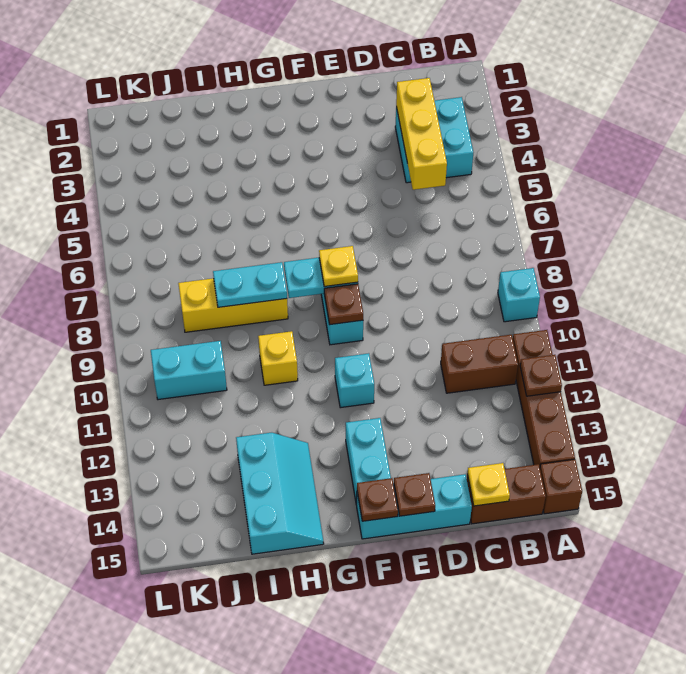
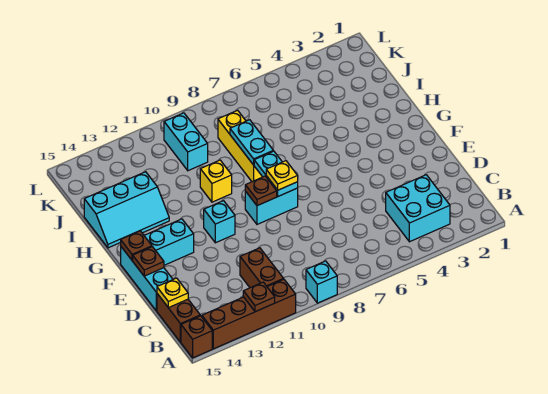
yellow 1x3 brick [396,78,447,190] -> none

